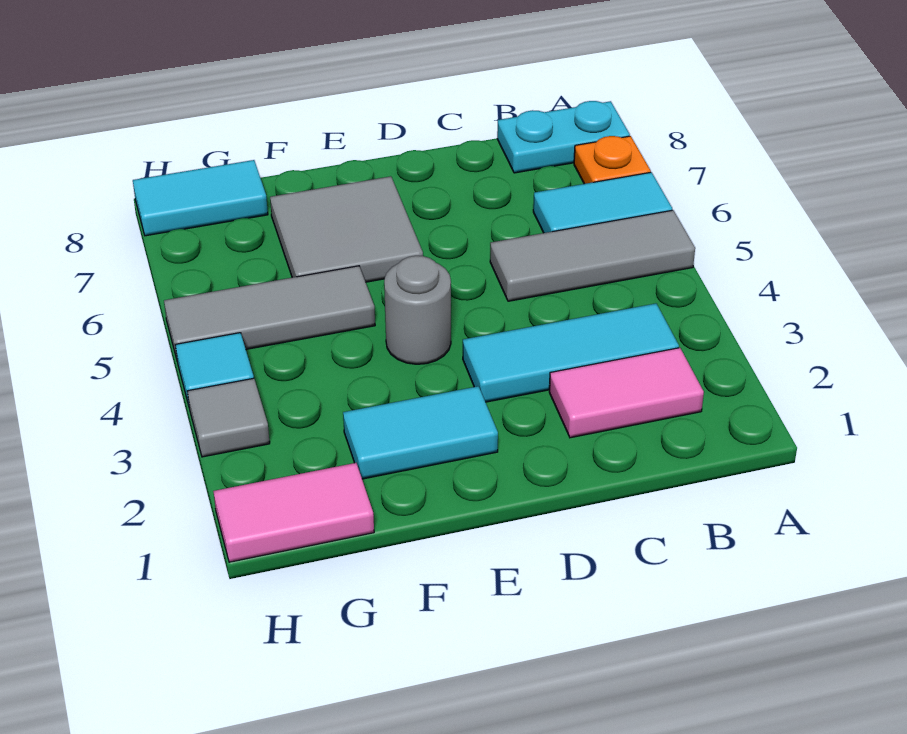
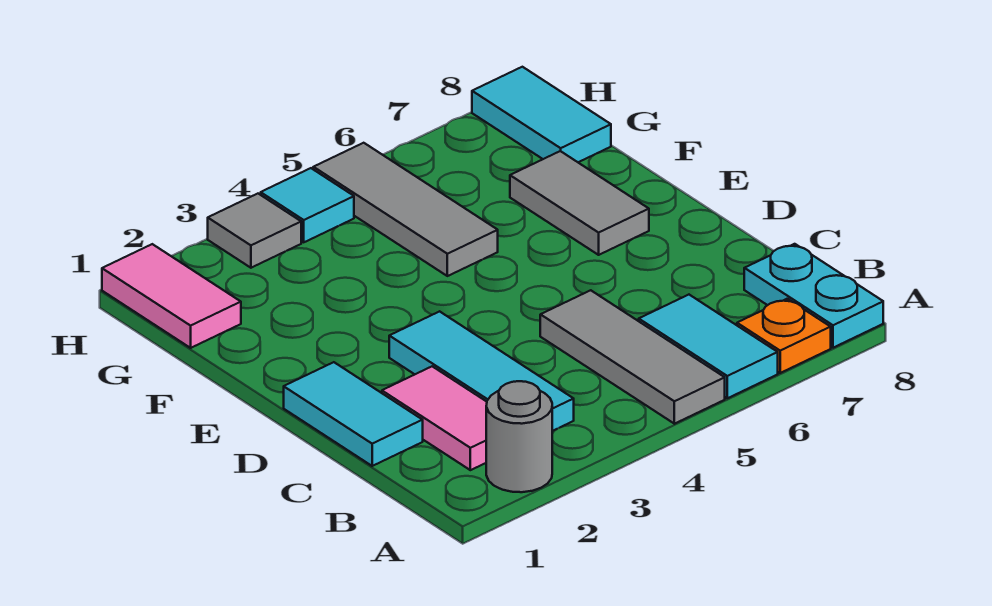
cyan 1x2 tile [343,386,498,479] -> cyan 1x2 tile moved to [284,362,423,466]
grey 1x1 round brick [384,256,451,364] -> grey 1x1 round brick moved to [486,381,552,492]
grey 2x2 tile [270,176,423,282] -> grey 1x2 tile [510,151,649,255]

